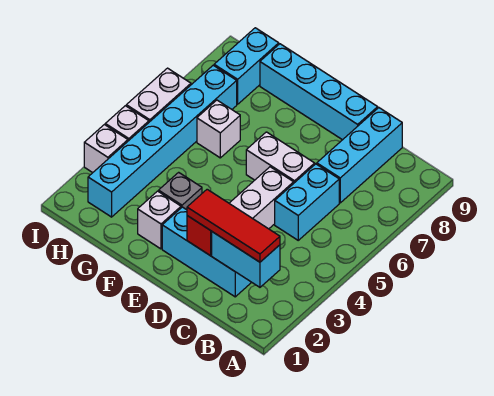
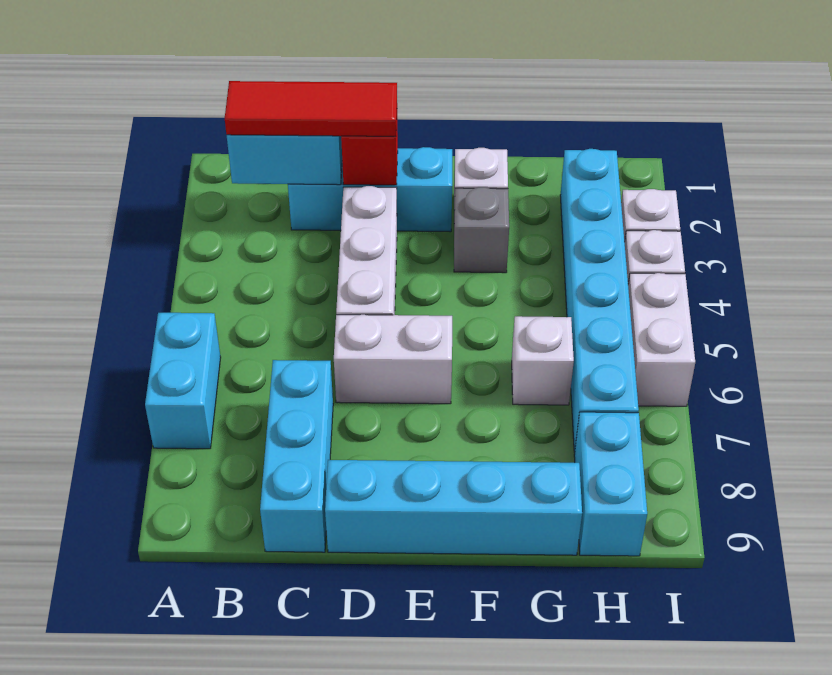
cyan 1x2 brick [275,164,339,240] -> cyan 1x2 brick moved to [145,313,221,449]

